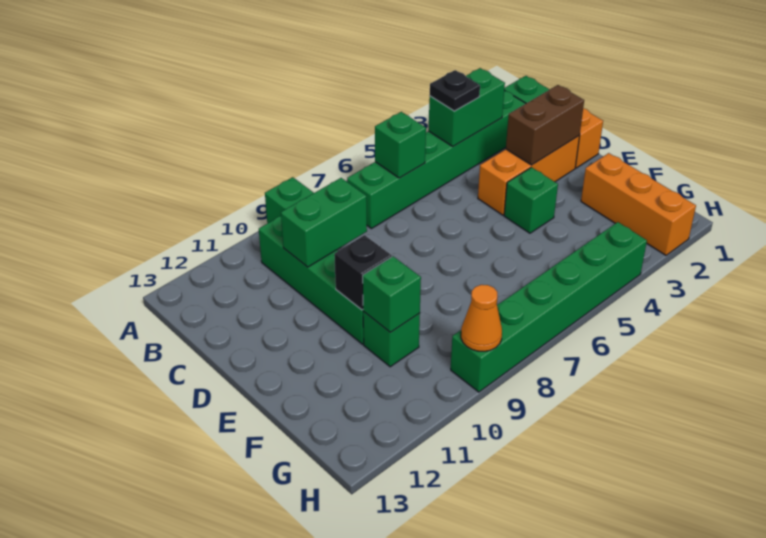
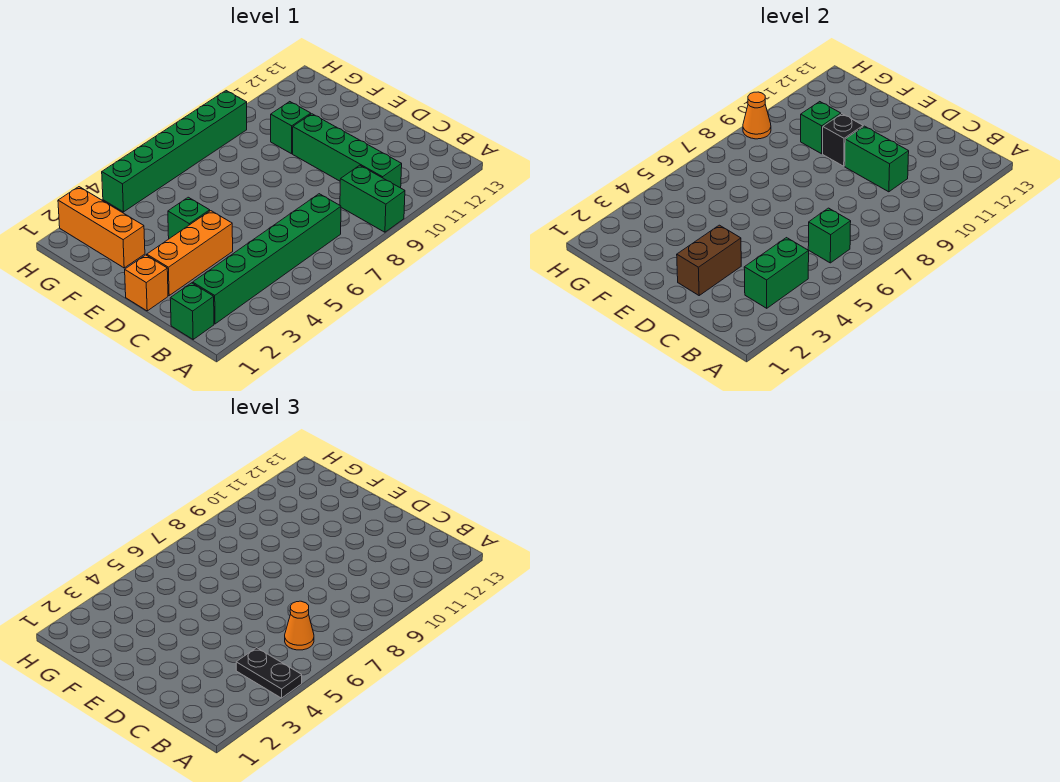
black 1x1 plate [430,70,480,111] -> black 1x2 plate [236,648,302,698]
none -> orange 1x1 cone [285,601,314,650]
green 1x2 brick [281,178,367,267] -> green 1x2 brick turned to [845,126,909,192]

